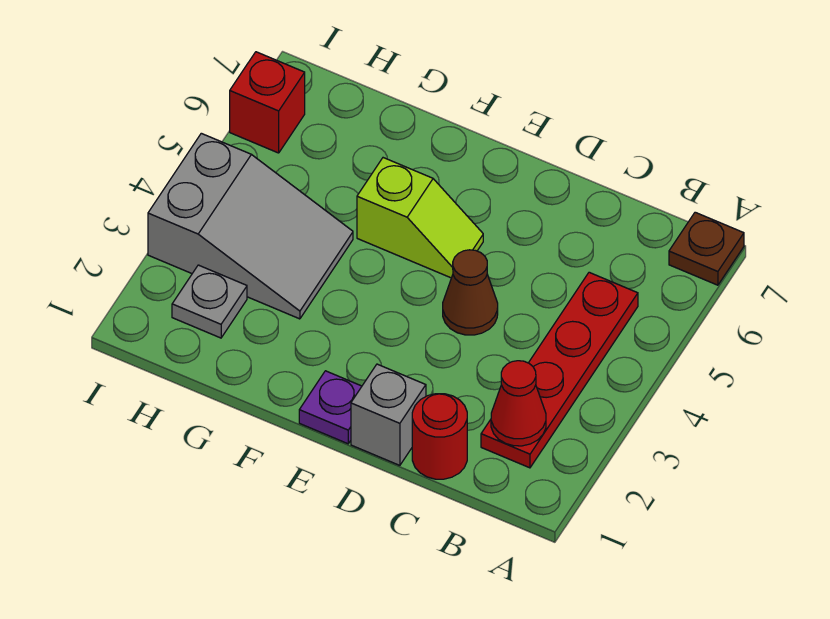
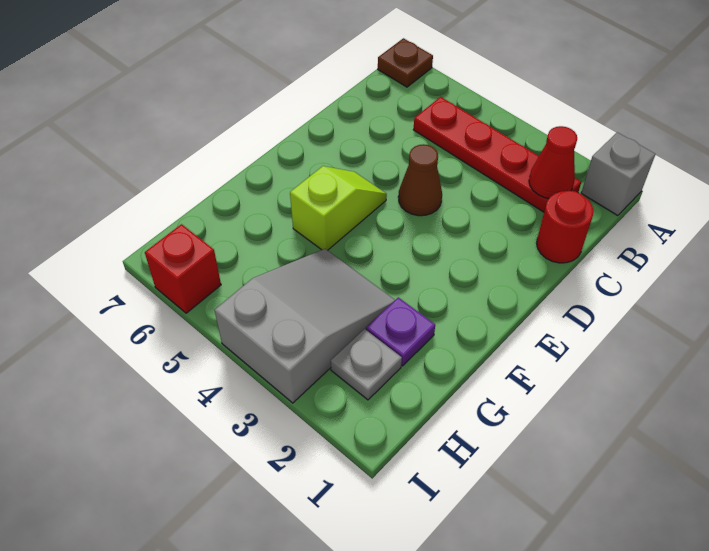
grey 1x1 brick [351,364,426,465] -> grey 1x1 brick moved to [581,132,655,216]
purple 1x1 plate [299,371,362,444] -> purple 1x1 plate moved to [366,297,435,366]

